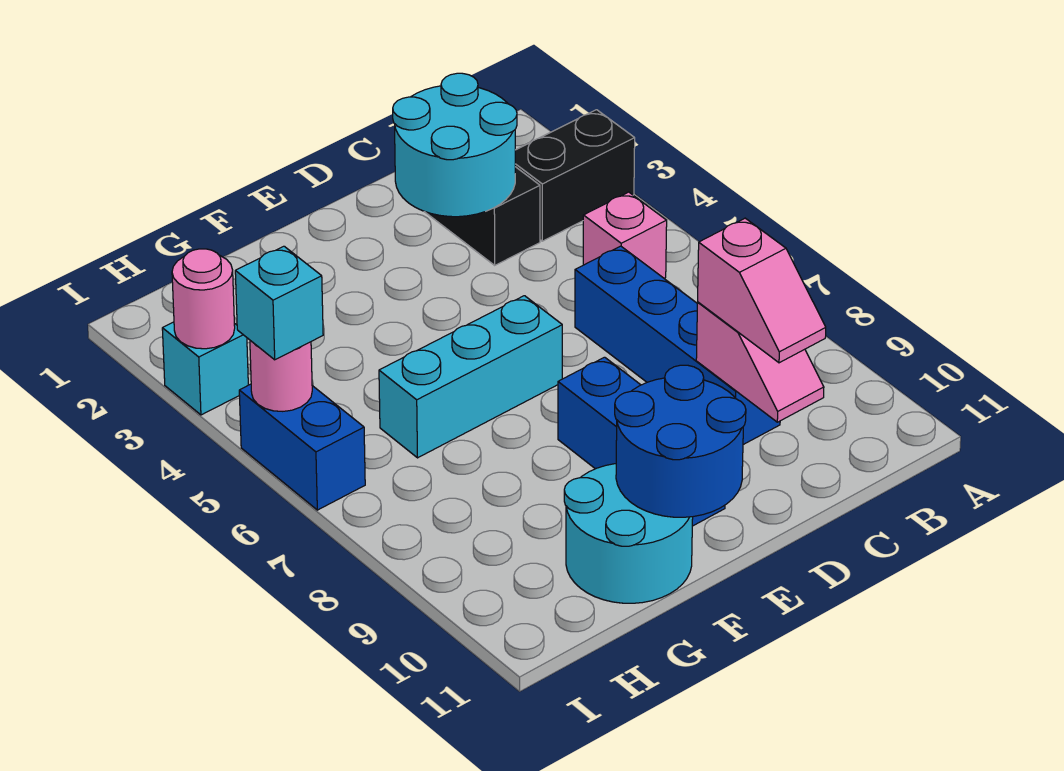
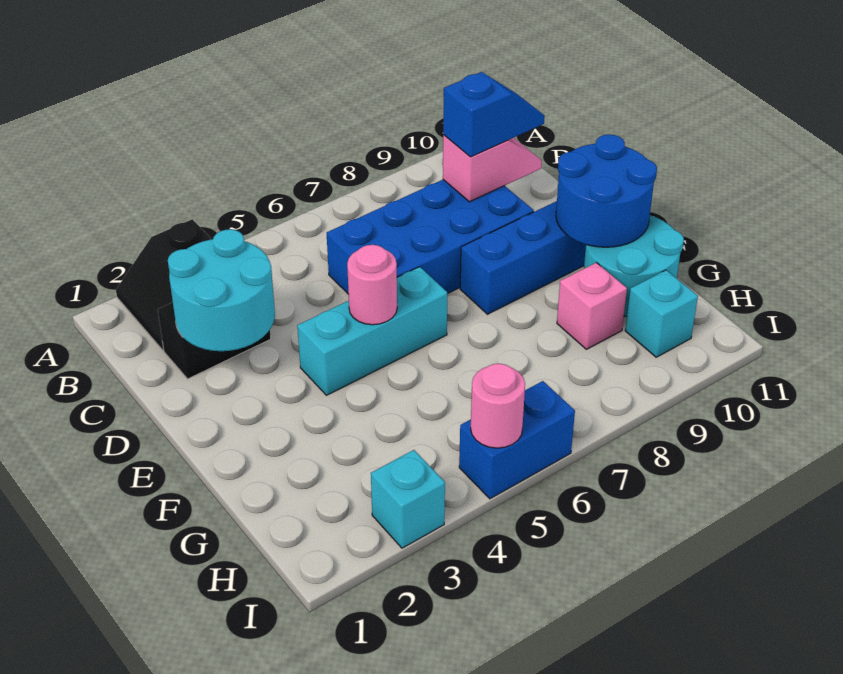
pink 1x1 brick [583,192,667,278] -> pink 1x1 brick moved to [557,263,627,349]
blue 1x4 brick [575,246,780,445] -> blue 2x4 brick [327,180,534,294]
pink 1x2 slope [698,218,826,363] -> blue 1x2 slope [443,72,545,157]
cyan 1x3 brick [379,296,562,458] -> cyan 1x3 brick turned to [297,267,447,395]
pink 1x1 round brick [172,249,235,349] -> pink 1x1 round brick moved to [347,245,397,325]
cyan 1x1 brick [235,246,323,360] -> cyan 1x1 brick moved to [625,270,698,357]

